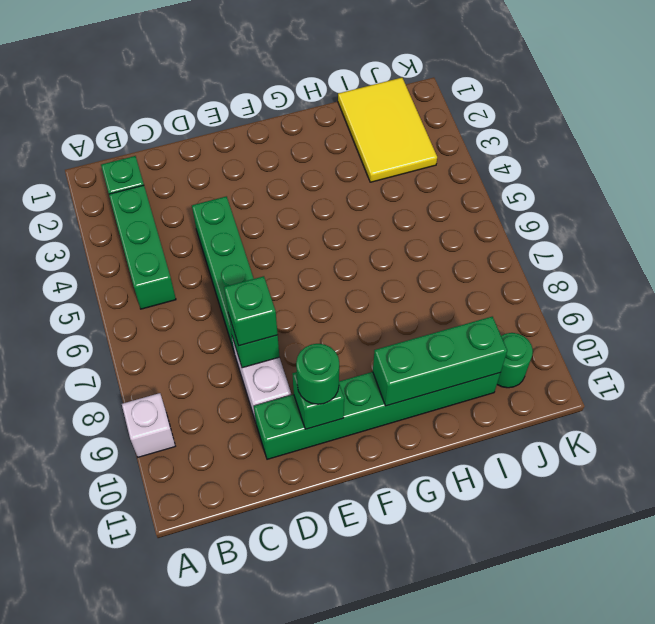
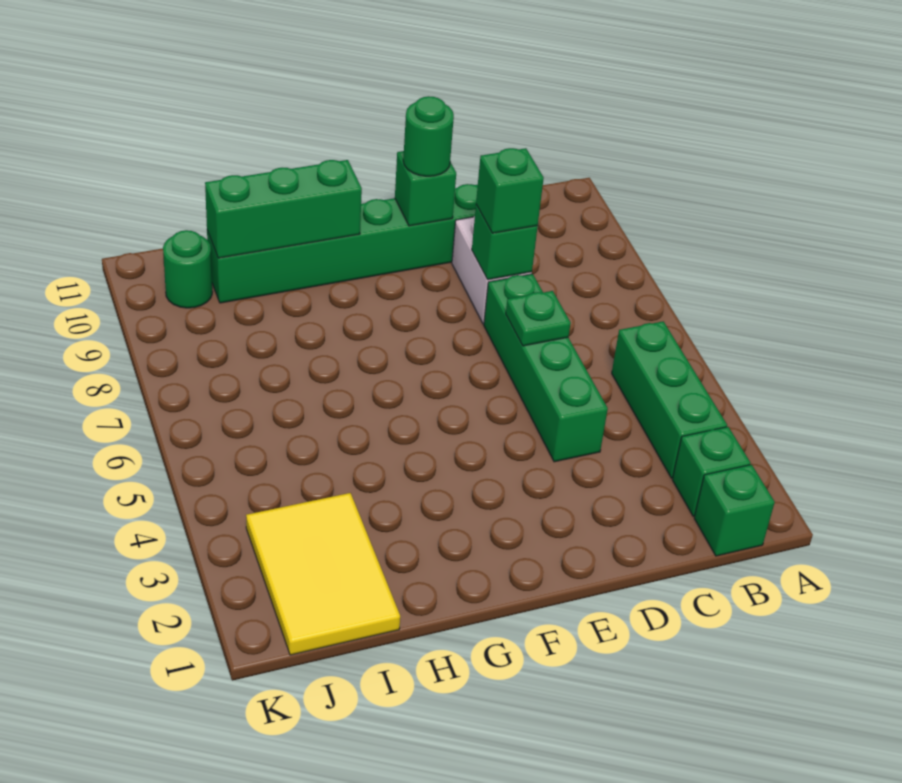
white 1x1 brick [122,393,175,457] -> none
none -> green 1x1 brick [694,465,775,556]
none -> green 1x1 plate [506,291,571,346]

